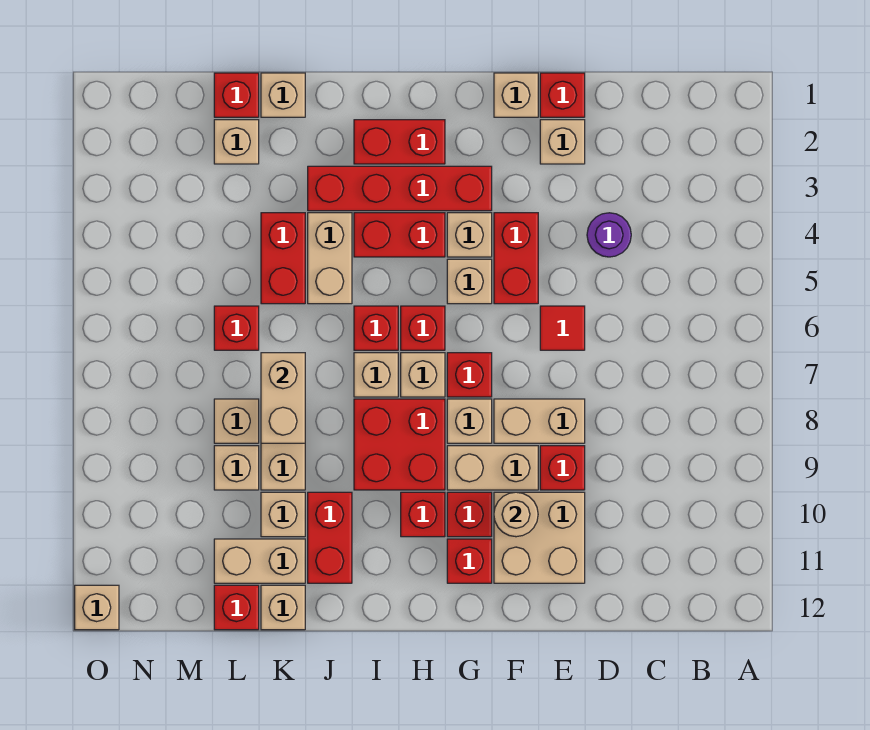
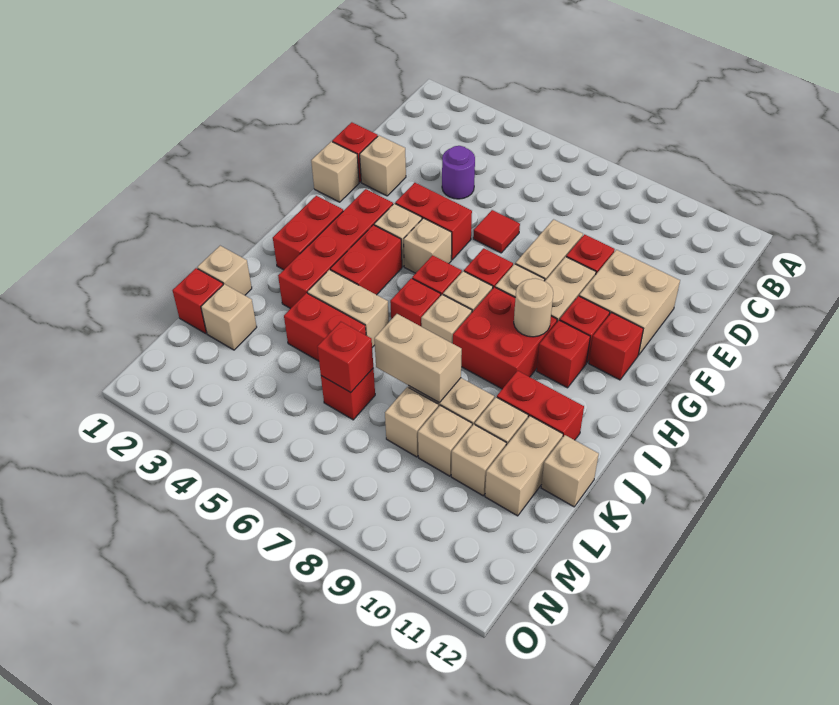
tan 1x1 round brick [494,492,538,537] -> tan 1x1 round brick moved to [514,278,553,337]
red 1x1 brick [214,585,259,630] -> red 1x1 brick moved to [317,322,373,393]
tan 1x1 brick [75,585,119,630] -> tan 1x1 brick moved to [451,424,506,496]

